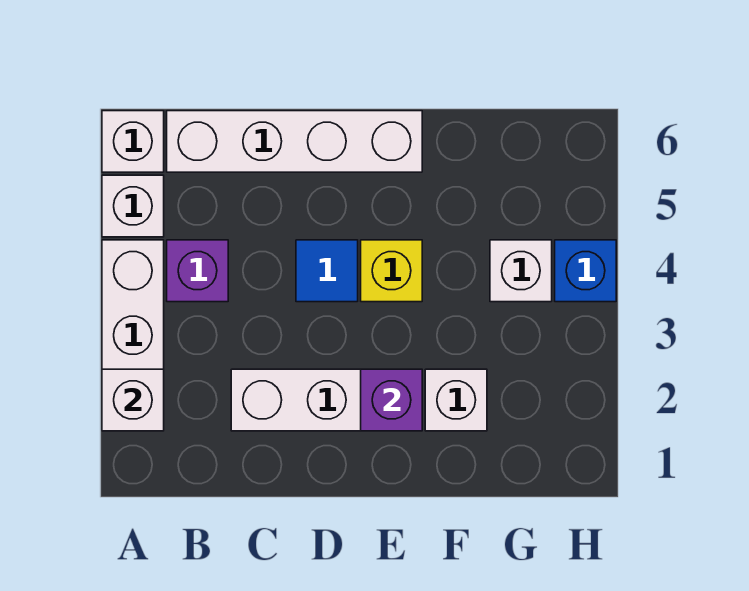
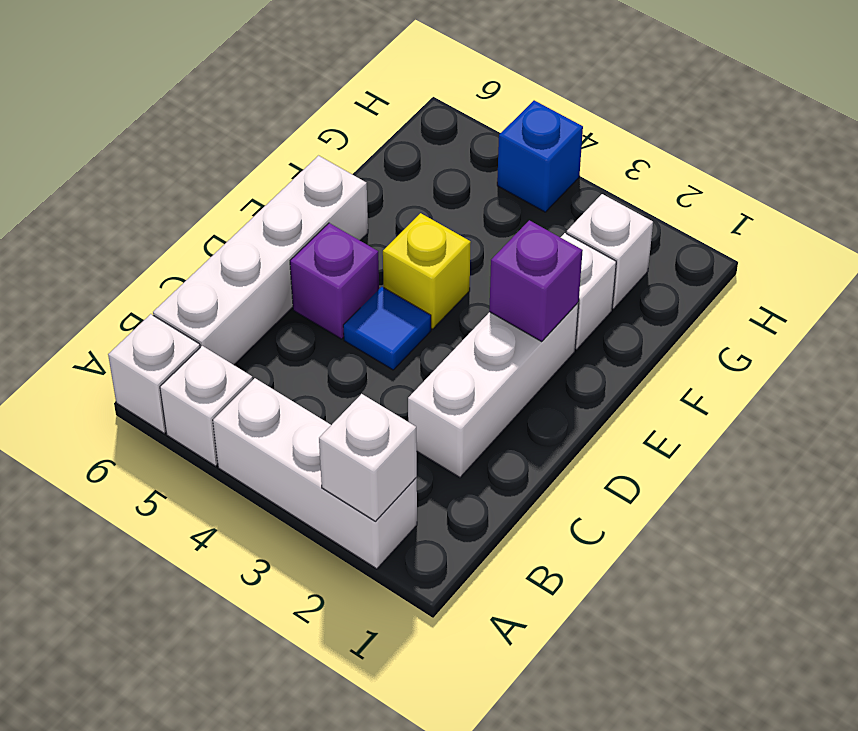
purple 1x1 brick [167,240,228,302] -> purple 1x1 brick moved to [290,223,379,339]
white 1x1 brick [490,240,552,302] -> white 1x1 brick moved to [566,194,653,309]

